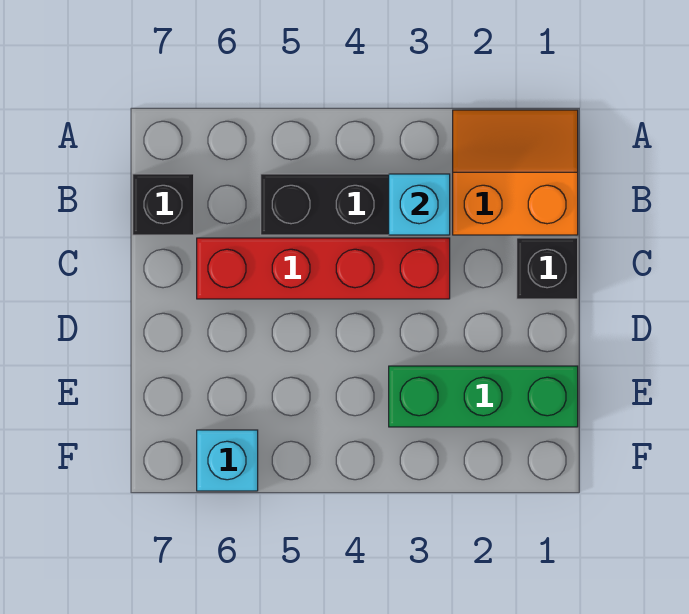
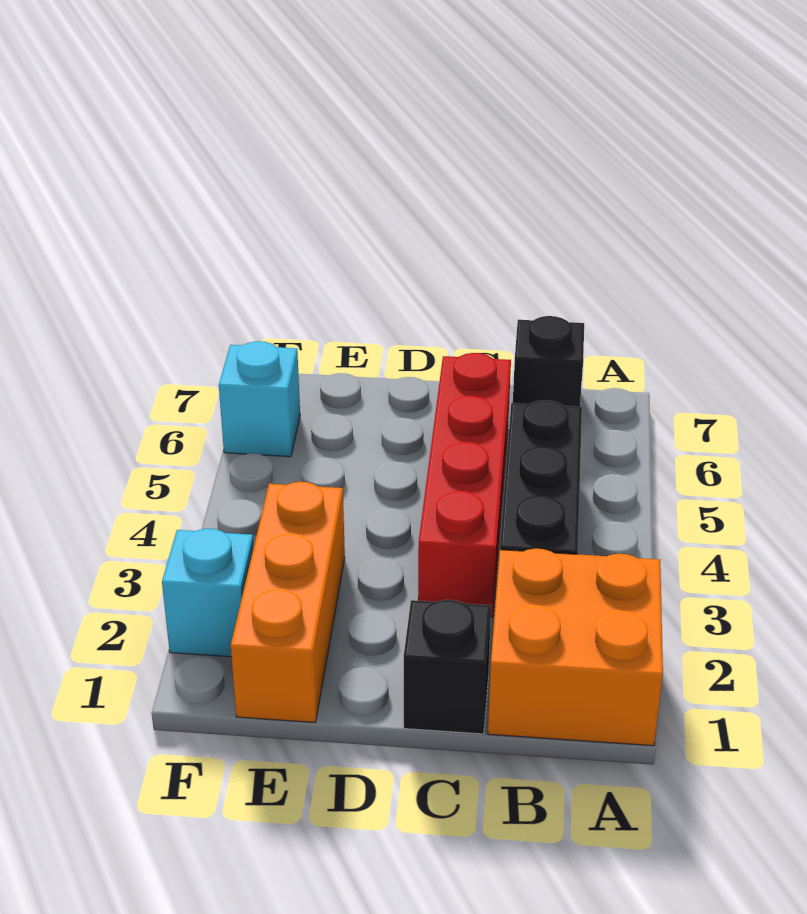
orange 2x2 slope [453,110,578,235] -> orange 2x2 brick [488,549,663,746]
cyan 1x1 brick [389,174,450,235] -> cyan 1x1 brick moved to [162,529,254,657]
green 1x3 brick [389,366,578,427] -> orange 1x3 brick [231,482,345,723]

